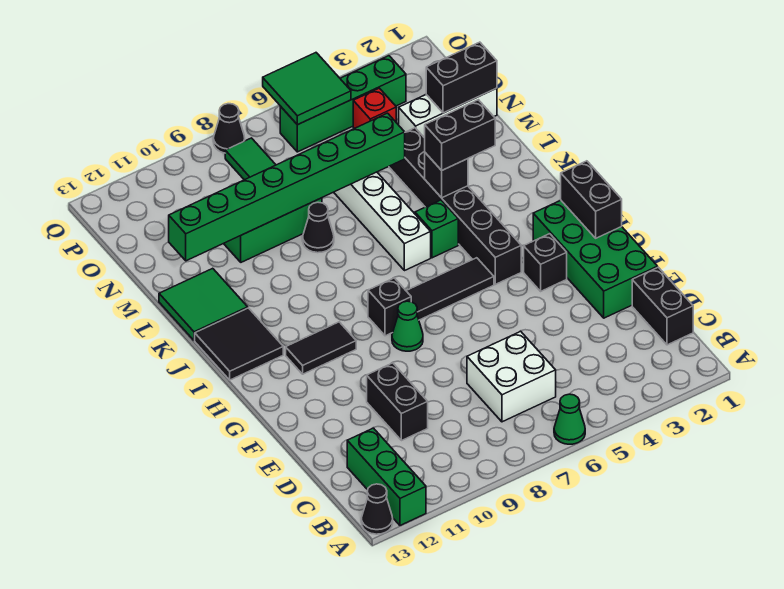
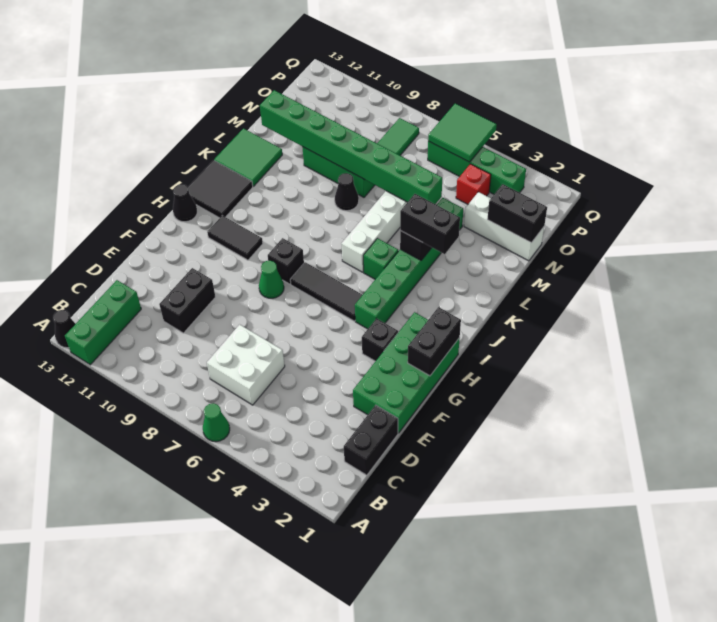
black 1x6 brick [389,128,521,284] -> green 1x6 brick [355,198,463,329]
black 1x1 cone [213,104,245,153] -> black 1x1 cone moved to [173,184,197,222]

